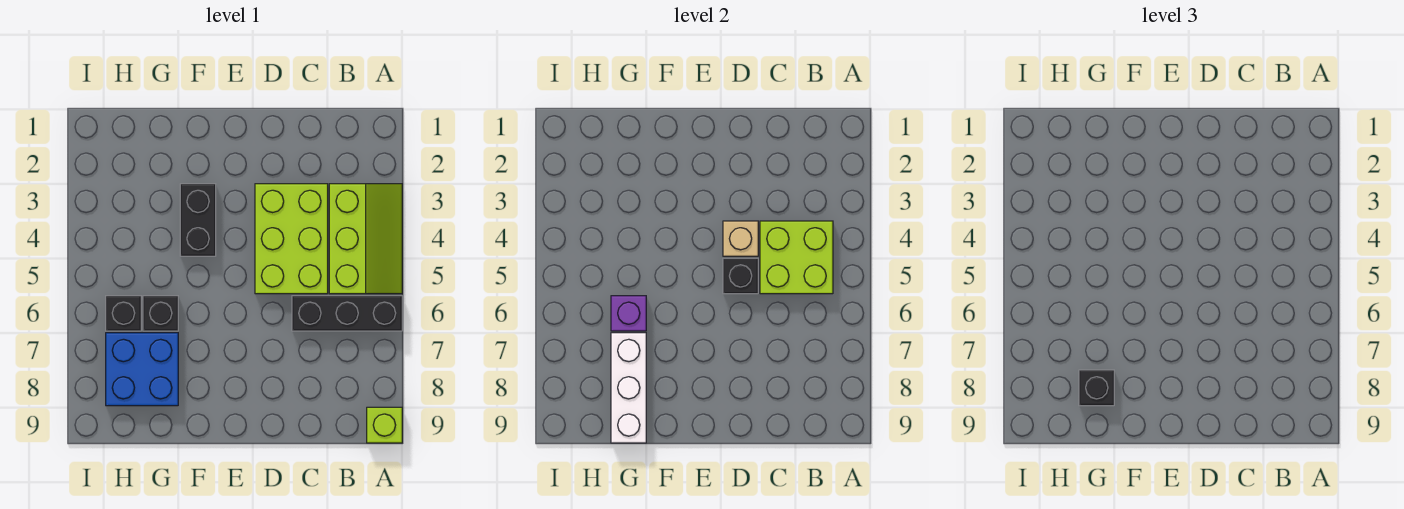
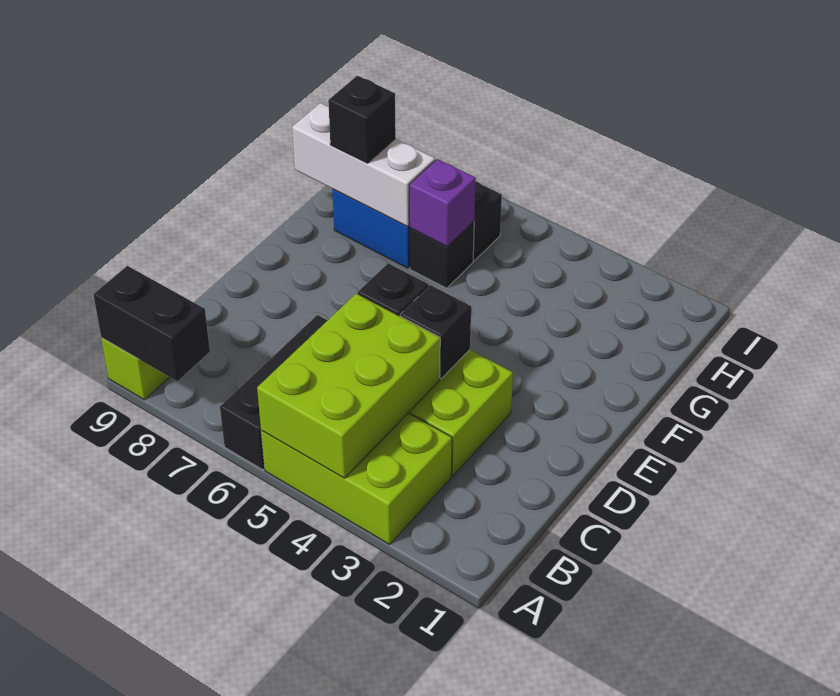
lime 2x3 slope [329,184,402,294] -> lime 2x3 brick [261,413,452,544]
lime 2x2 brick [760,221,833,294] -> lime 2x3 brick [257,293,440,478]
tan 1x1 brick [723,221,758,256] -> black 1x1 brick [400,285,471,379]
black 1x2 brick [180,184,216,256] -> black 1x2 brick moved to [93,266,210,381]

